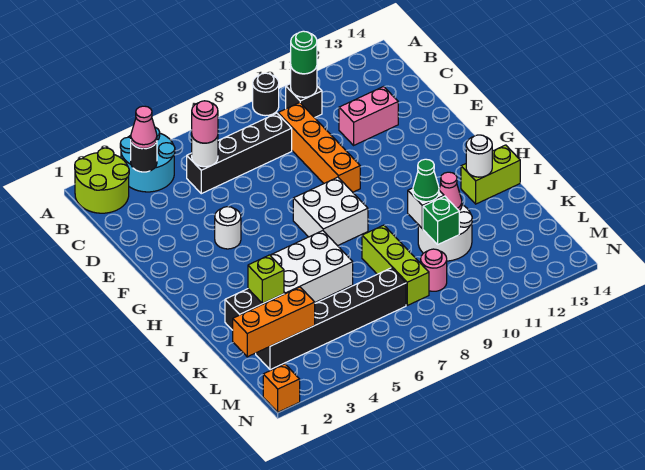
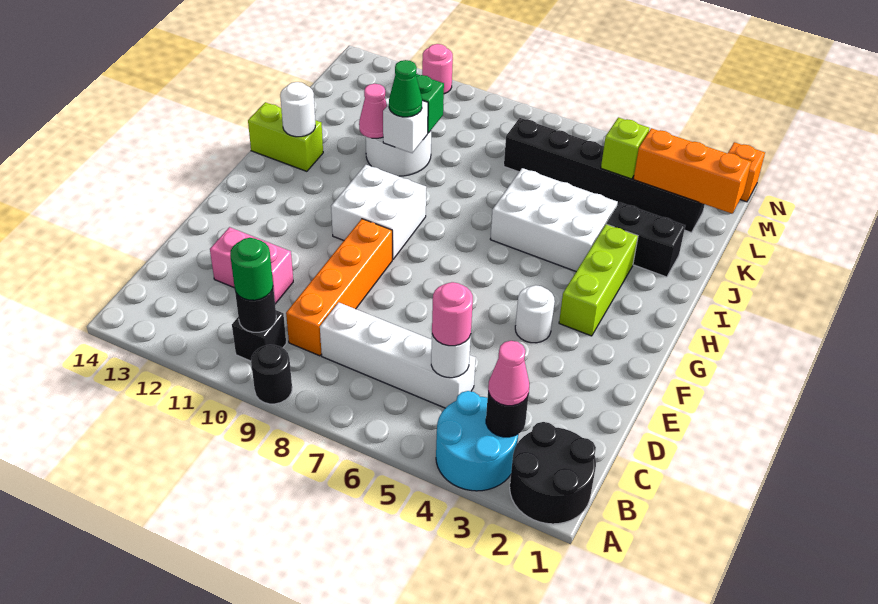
lime 2x2 round brick [75,148,129,213] -> black 2x2 round brick [510,422,596,524]
black 1x4 brick [187,113,292,194] -> white 1x4 brick [320,302,476,408]
white 2x2 brick [293,177,368,246] -> white 2x2 brick moved to [331,165,426,259]
lime 1x1 brick [248,255,284,304] -> lime 1x1 brick moved to [601,117,649,179]
lime 1x3 brick [362,225,429,305] -> lime 1x3 brick moved to [559,224,638,336]
pink 1x1 round brick [421,249,447,291] -> pink 1x1 round brick moved to [422,44,453,94]

